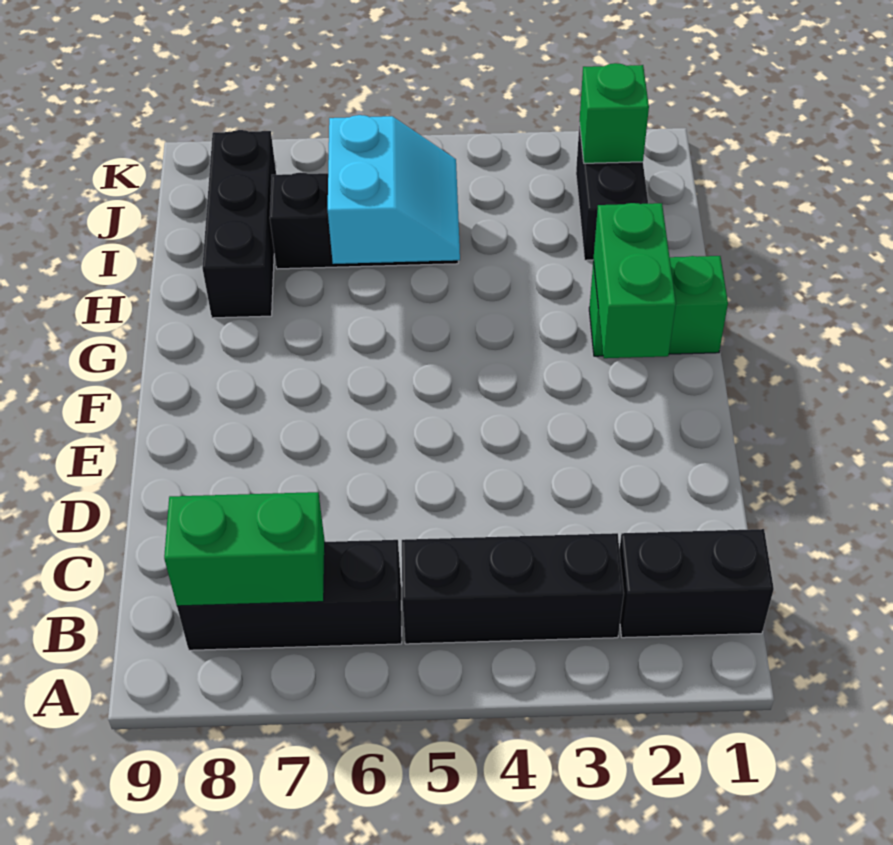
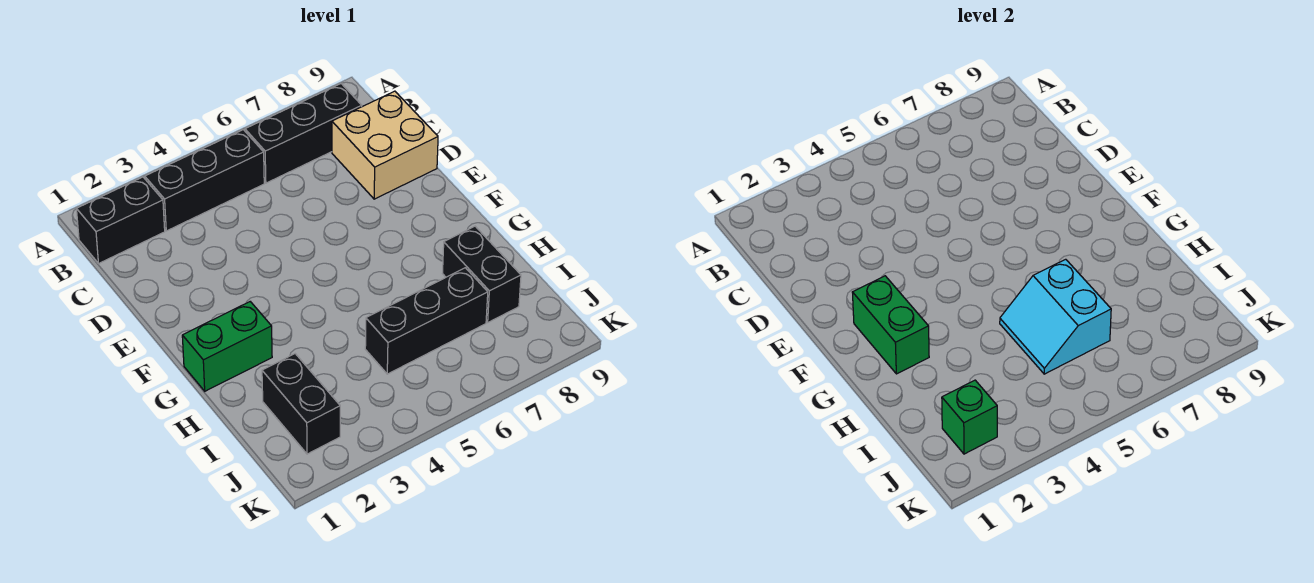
green 1x2 brick [164,492,325,606] -> none
none -> tan 2x2 brick [332,91,438,199]
black 1x3 brick [202,130,276,318] -> black 1x2 brick [443,226,521,322]

